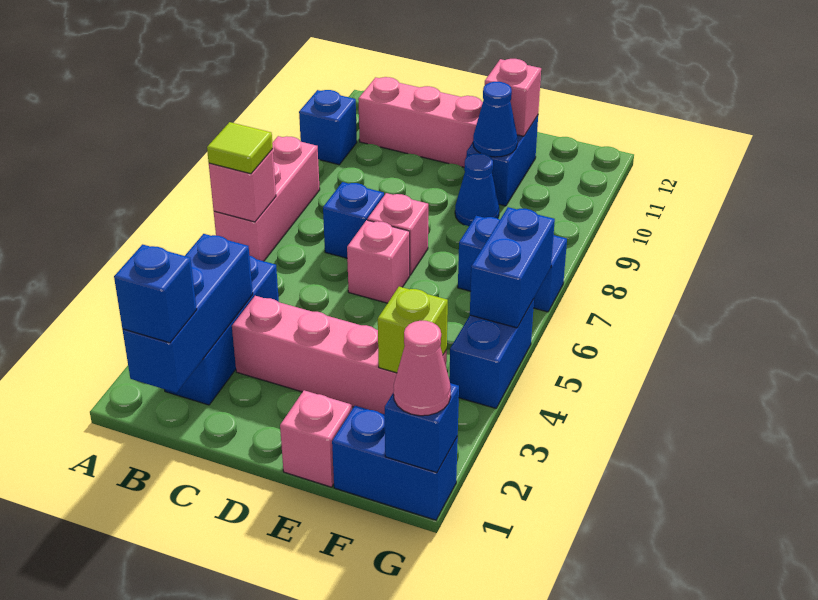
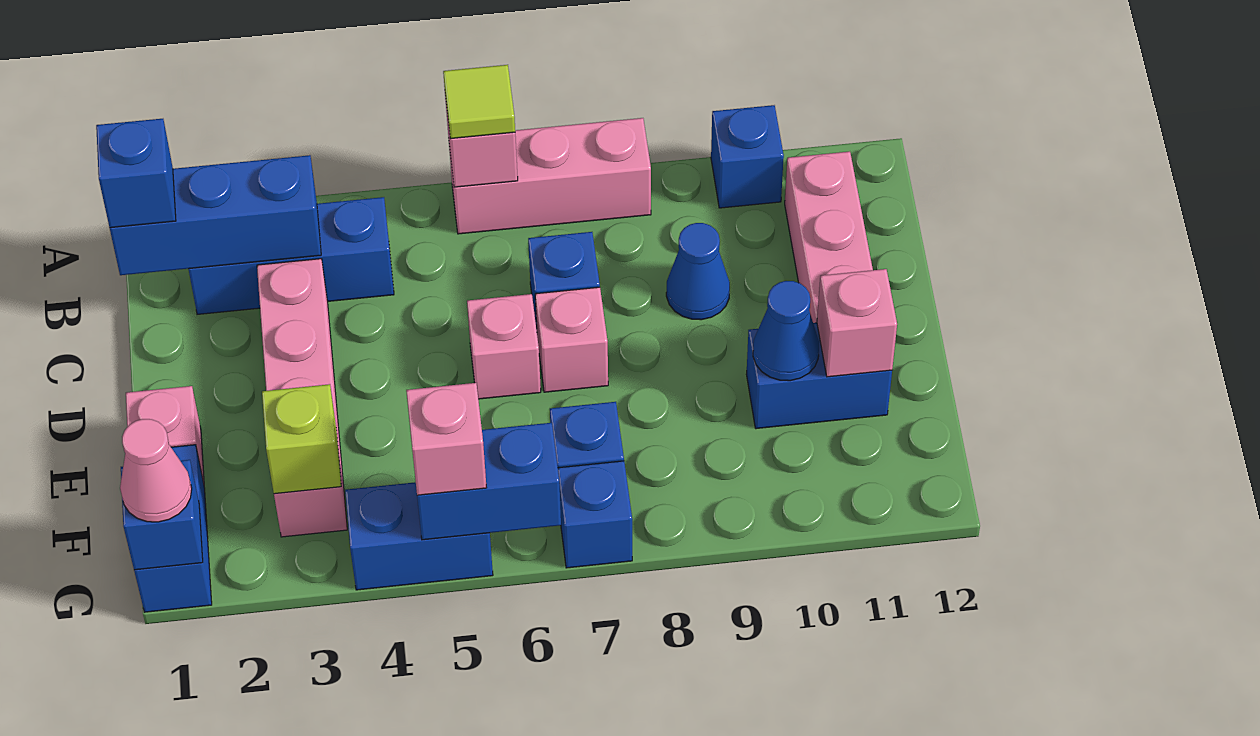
blue 1x1 cone [455,153,499,226] -> blue 1x1 cone moved to [666,223,730,320]
none -> pink 1x1 brick [406,383,487,495]

